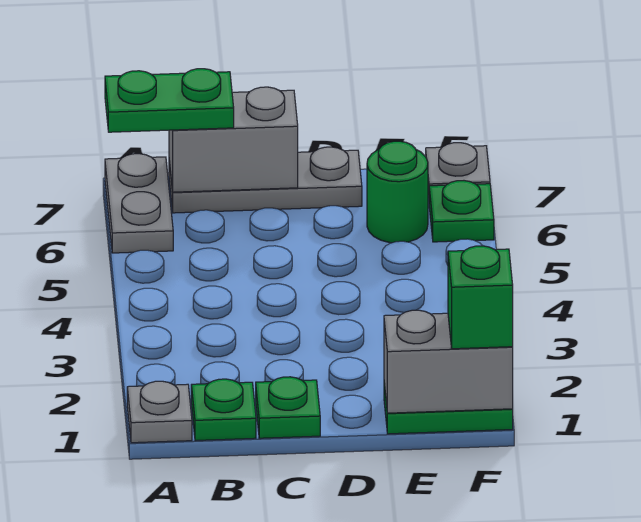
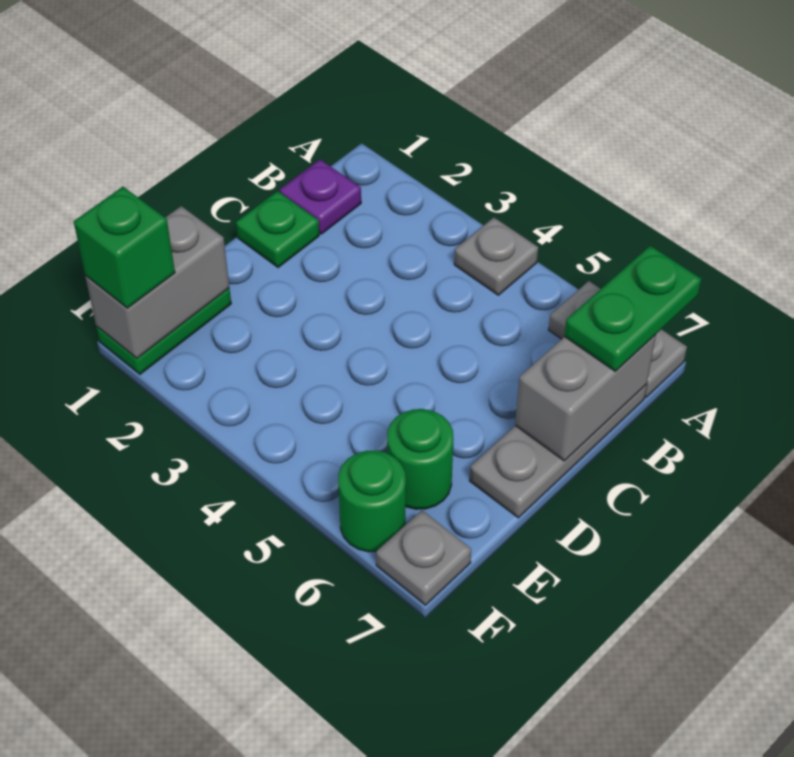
grey 1x1 plate [127,381,192,443] -> grey 1x1 plate moved to [454,217,538,295]
green 1x1 plate [191,379,256,441] -> purple 1x1 plate [280,160,361,234]
green 1x1 plate [429,181,494,242] -> green 1x1 round brick [338,450,406,552]

